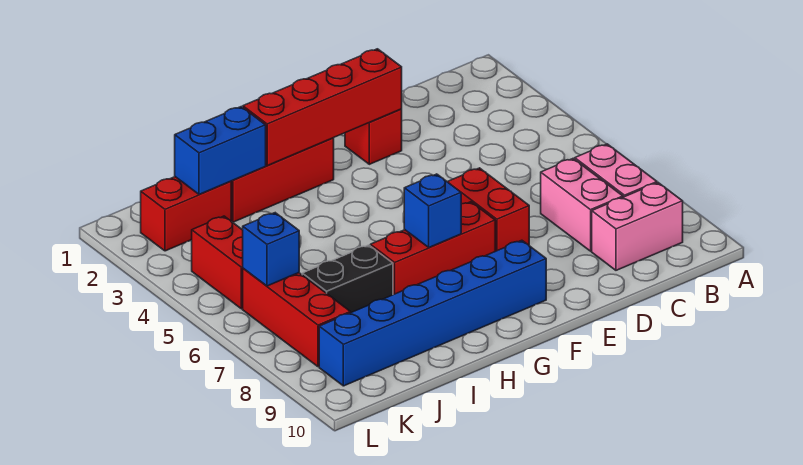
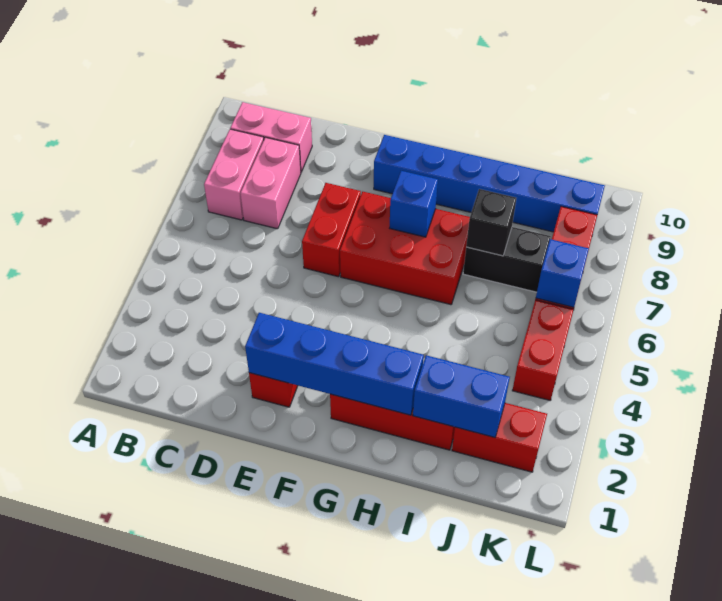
red 1x4 brick [243,49,402,165] -> blue 1x4 brick [245,313,424,415]
red 1x3 brick [370,202,495,295] -> red 2x3 brick [340,192,470,305]
none -> black 1x1 brick [466,189,516,256]

